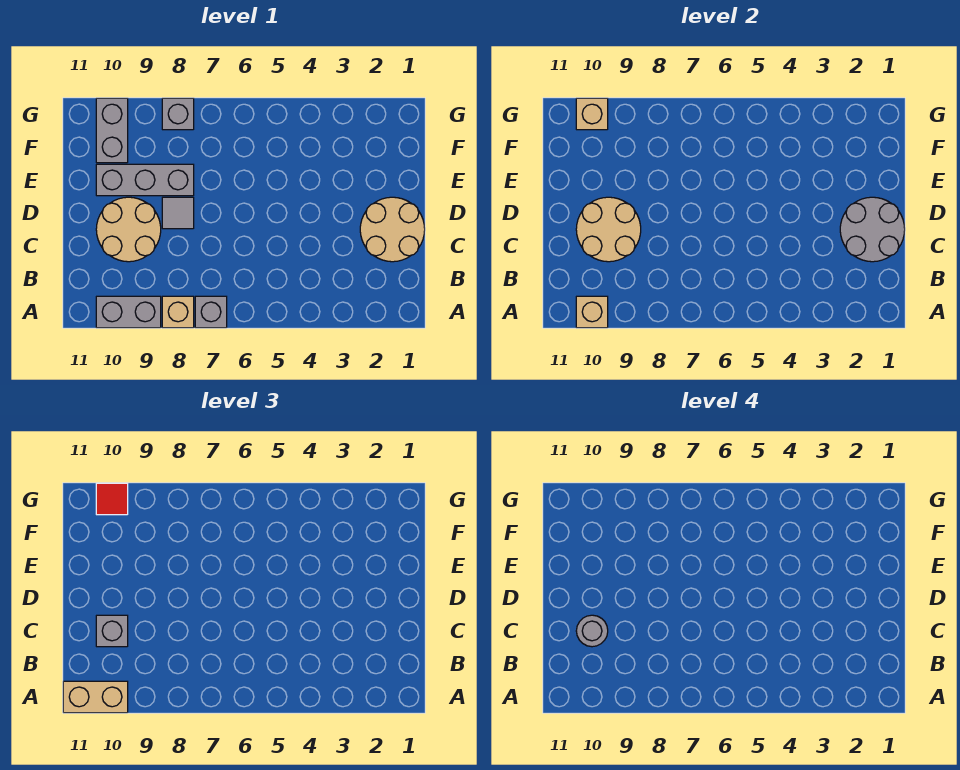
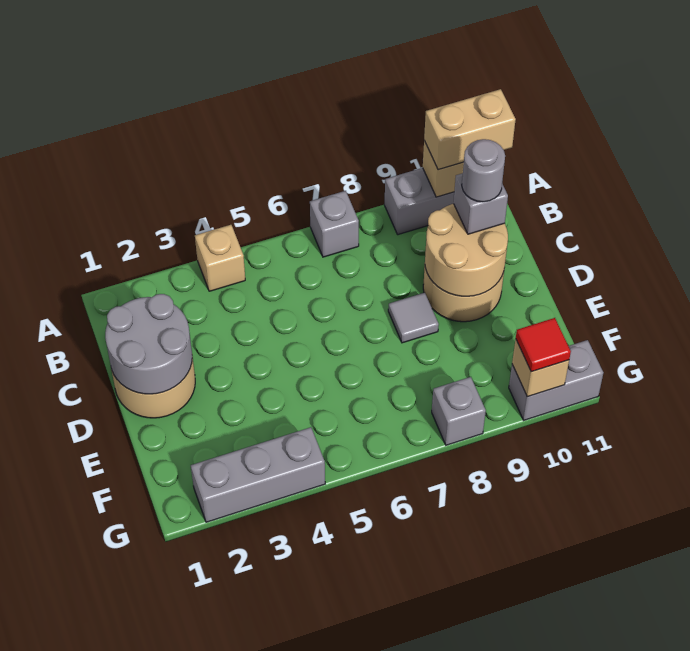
tan 1x1 brick [162,296,194,328] -> tan 1x1 brick moved to [195,225,245,291]
grey 1x3 brick [96,164,194,196] -> grey 1x3 brick moved to [191,427,325,522]
grey 1x2 brick [96,98,128,163] -> grey 1x2 brick turned to [509,340,603,420]

